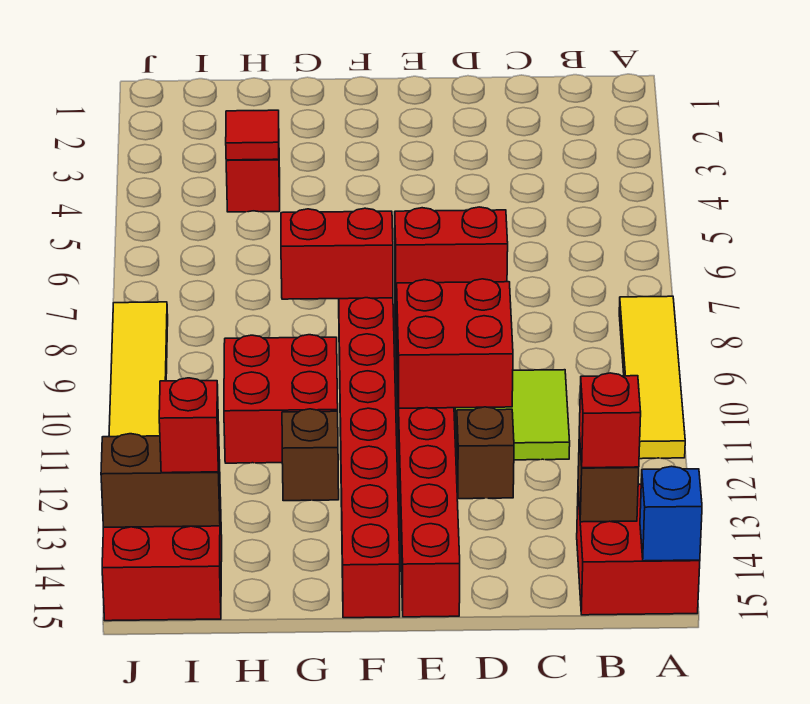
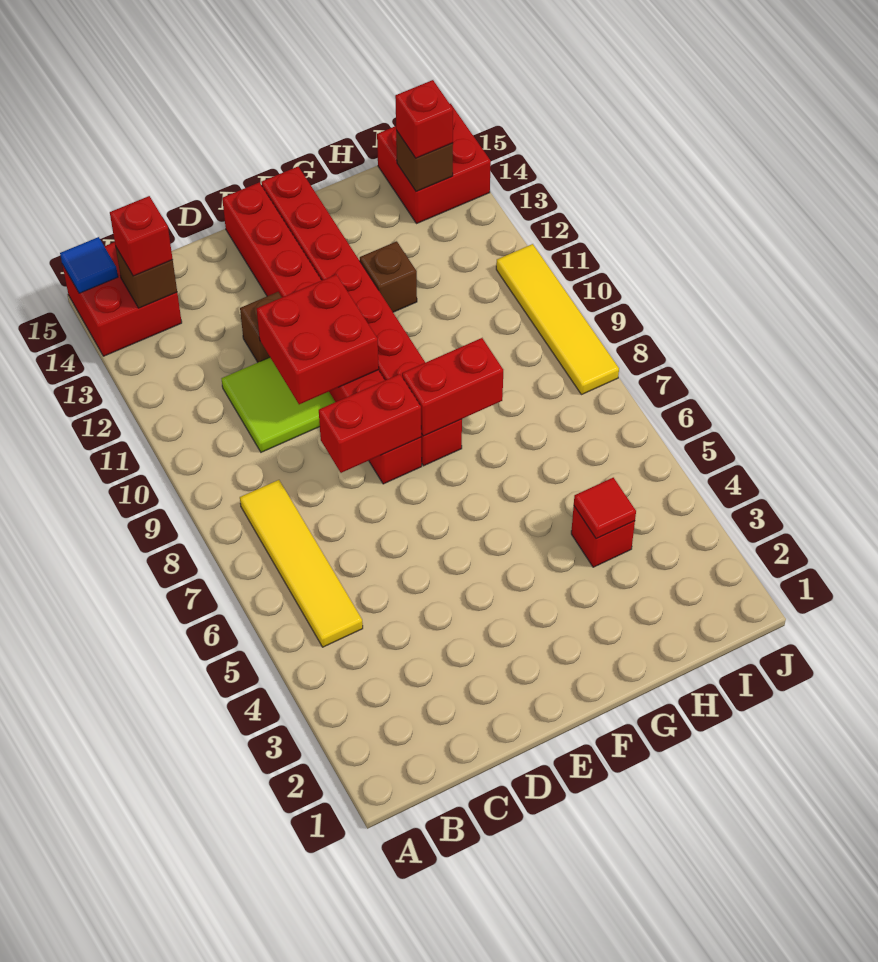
yellow 1x4 tile [619,296,685,459] -> yellow 1x4 tile moved to [240,480,363,647]
blue 1x1 brick [640,466,702,561] -> blue 1x1 tile [60,237,118,293]
red 2x2 brick [224,335,338,463] -> none
brown 1x2 brick [101,434,220,527] -> brown 1x1 brick [396,131,453,192]

